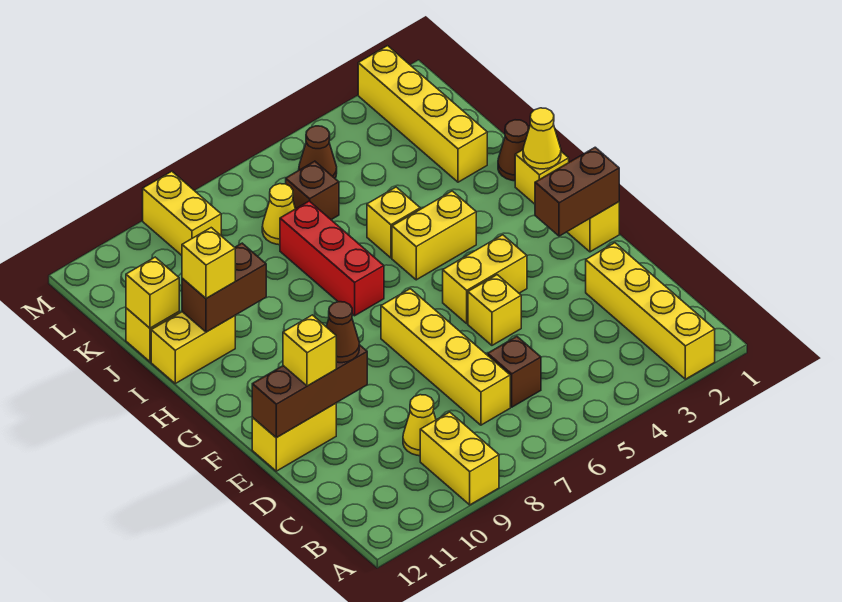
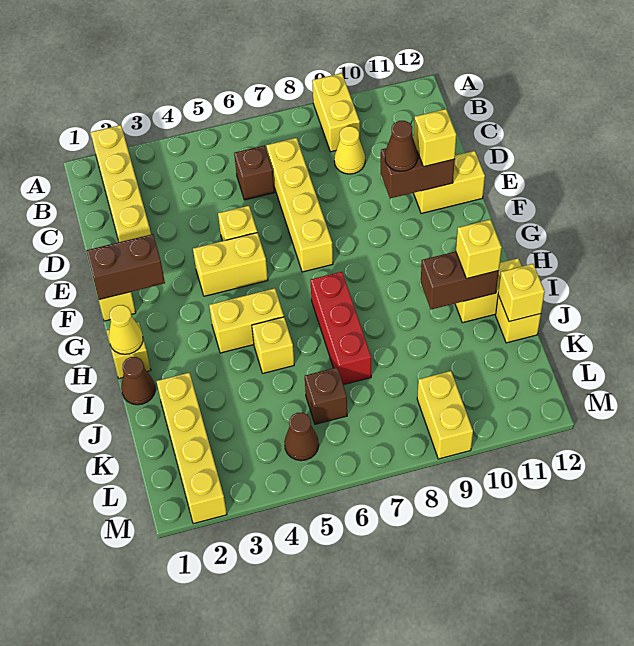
brown 1x3 brick [252,345,367,438] -> brown 1x2 brick [381,148,455,198]
yellow 1x1 cone [262,184,295,245] -> none

